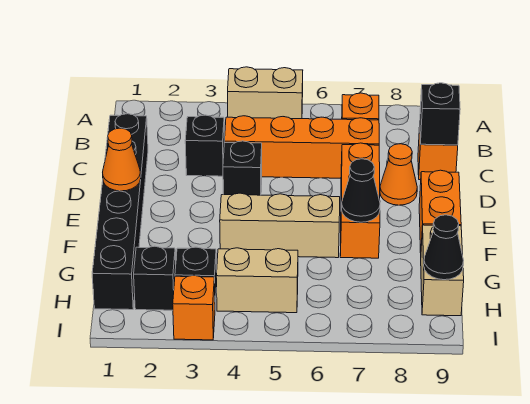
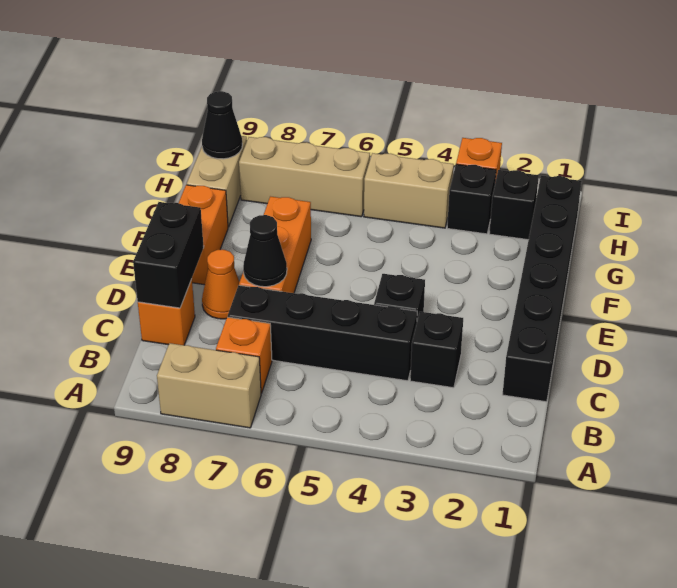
tan 1x2 brick [228,67,303,119] -> tan 1x2 brick moved to [157,343,261,428]
orange 1x4 brick [225,116,379,178] -> black 1x4 brick [228,285,417,381]
black 1x1 brick [420,83,460,145] -> black 1x2 brick [133,202,204,308]
orange 1x1 cone [103,128,141,191] -> none
tan 1x3 brick [220,193,340,258] -> tan 1x3 brick moved to [239,137,370,217]
black 1x1 cone [342,159,380,222] -> black 1x1 cone moved to [243,215,287,287]

